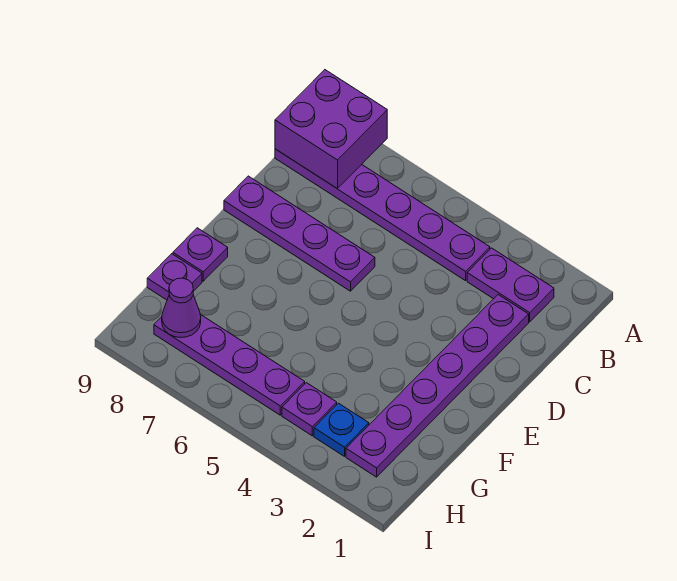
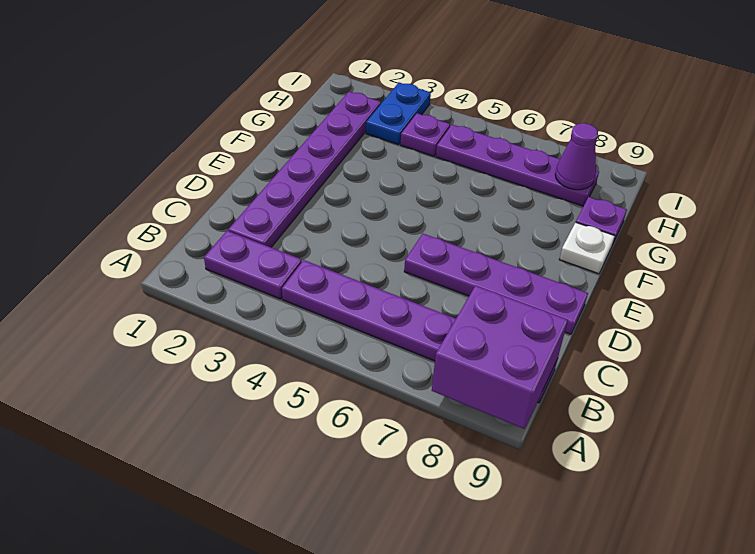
purple 1x1 plate [173,228,228,281] -> white 1x1 plate [559,222,615,274]
blue 1x1 plate [314,403,369,456] -> blue 1x2 plate [366,83,431,145]

